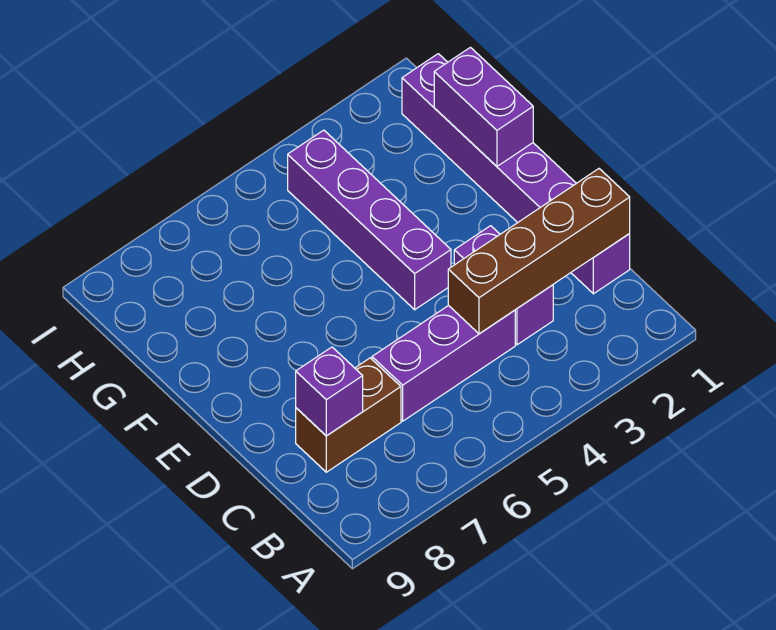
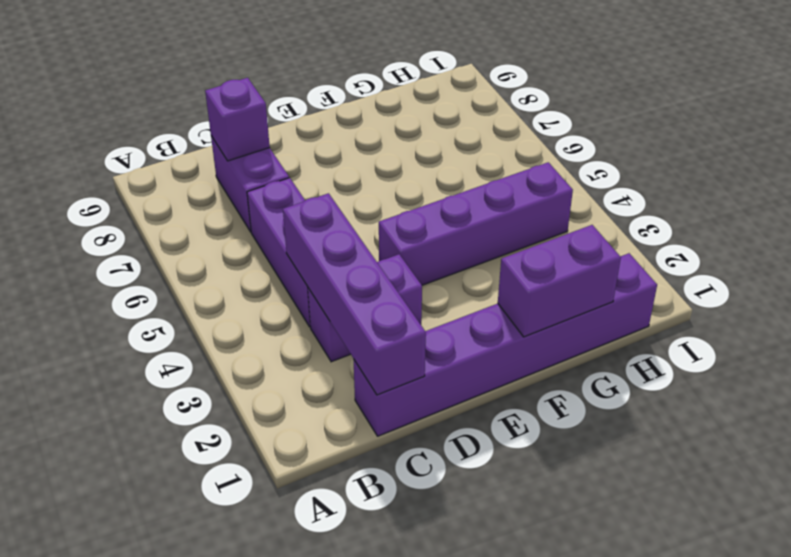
brown 1x4 brick [448,169,630,334] -> purple 1x4 brick [283,193,426,395]
brown 1x2 brick [296,358,401,472] -> purple 1x2 brick [211,136,289,232]

